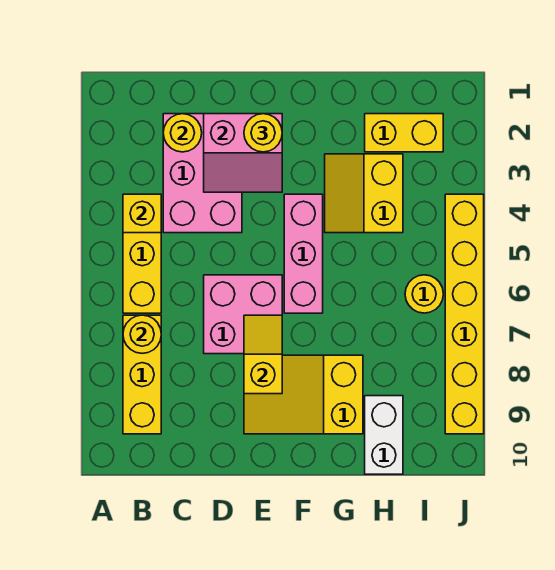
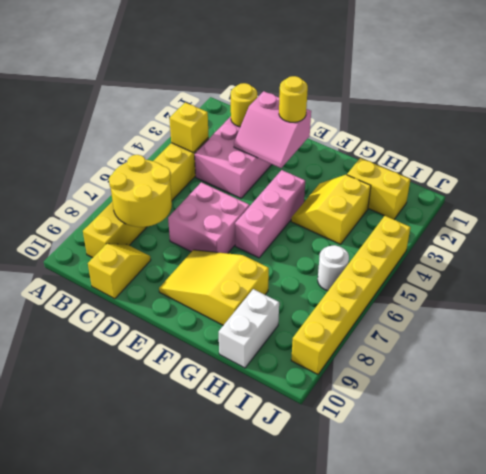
yellow 1x1 round brick [123,315,161,353] -> yellow 2x2 round brick [109,155,172,227]
yellow 1x2 slope [244,315,282,394] -> yellow 1x2 slope moved to [88,244,151,299]
yellow 1x1 round brick [405,275,443,313] -> white 1x1 round brick [318,245,349,291]

